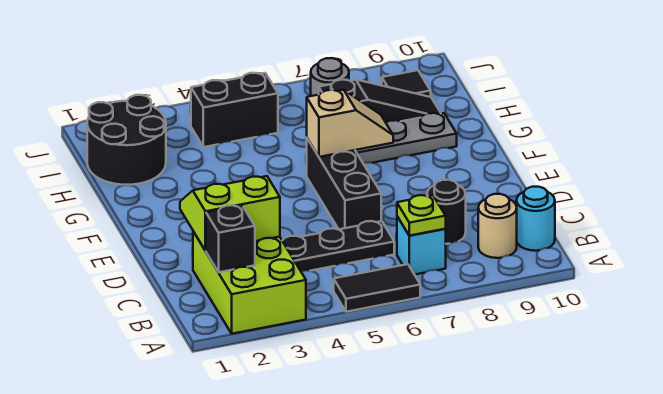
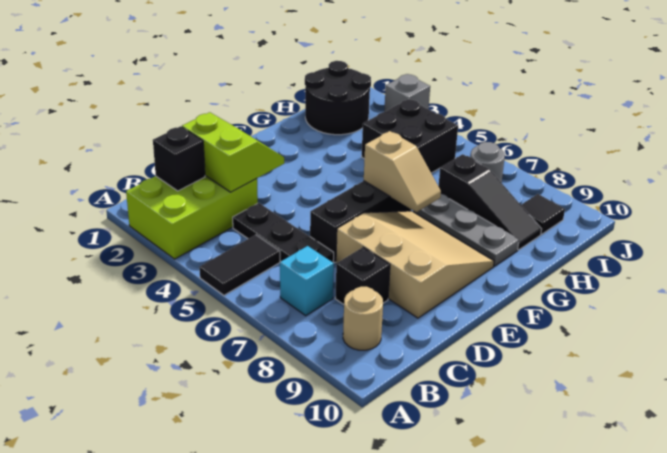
black 1x2 tile [334,264,420,312] -> black 1x2 tile turned to [199,235,280,295]
lime 1x1 plate [397,195,446,236] -> none
cyan 1x1 round brick [516,187,555,251] -> none
black 1x1 round brick [427,180,466,244] -> black 1x1 brick [335,247,390,304]
none -> tan 3x3 slope [336,211,494,318]
black 1x2 brick [191,73,278,147] -> black 2x2 brick [362,99,458,173]
none -> grey 1x1 brick [384,74,430,112]

